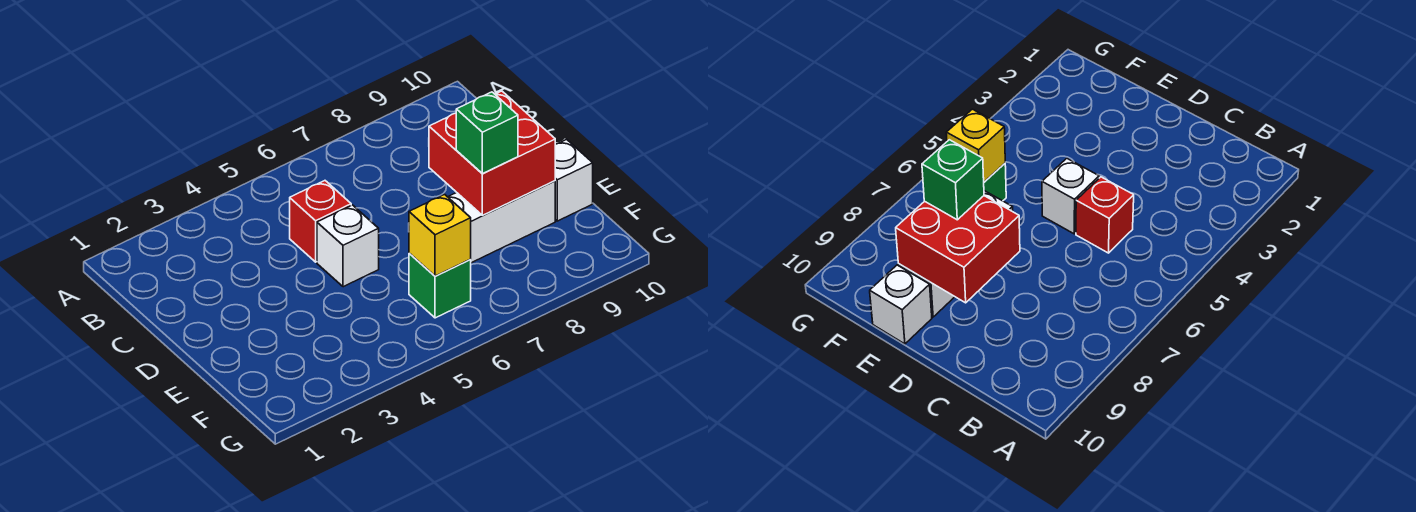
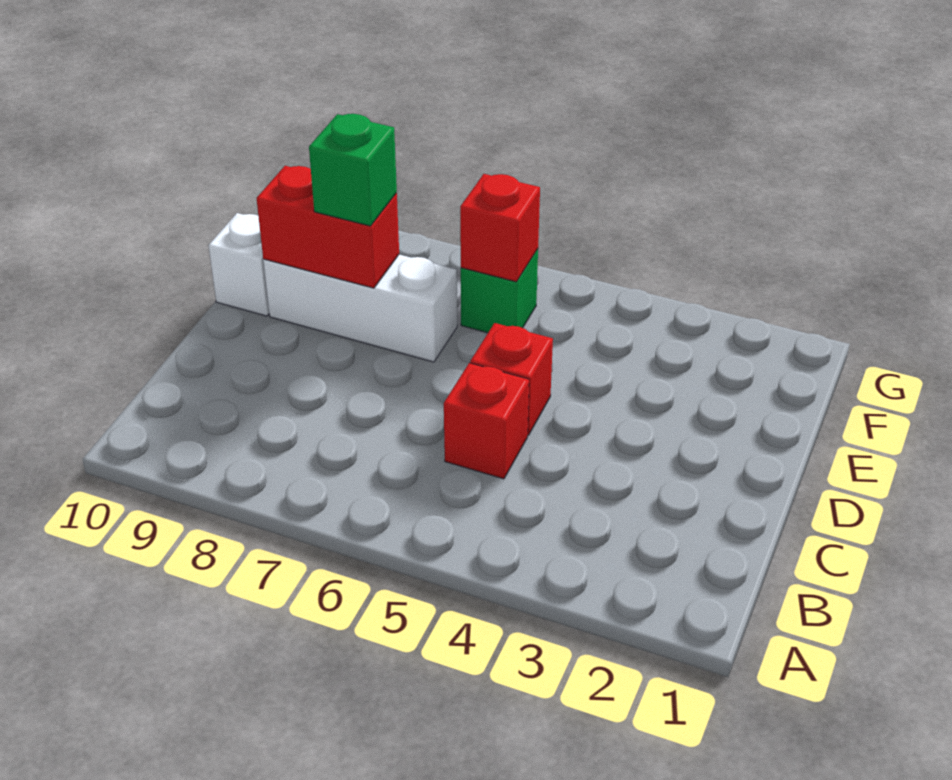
white 1x1 brick [317,205,379,287] -> red 1x1 brick [470,323,553,435]
red 2x2 brick [429,91,555,215] -> red 1x2 brick [256,166,399,288]
yellow 1x1 brick [409,194,471,276] -> red 1x1 brick [460,174,540,282]

